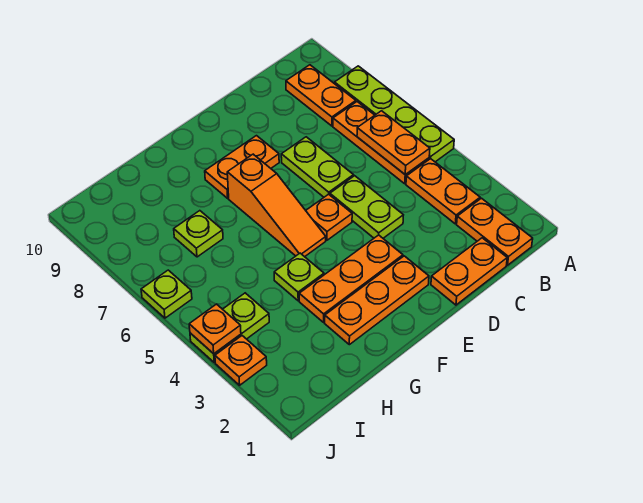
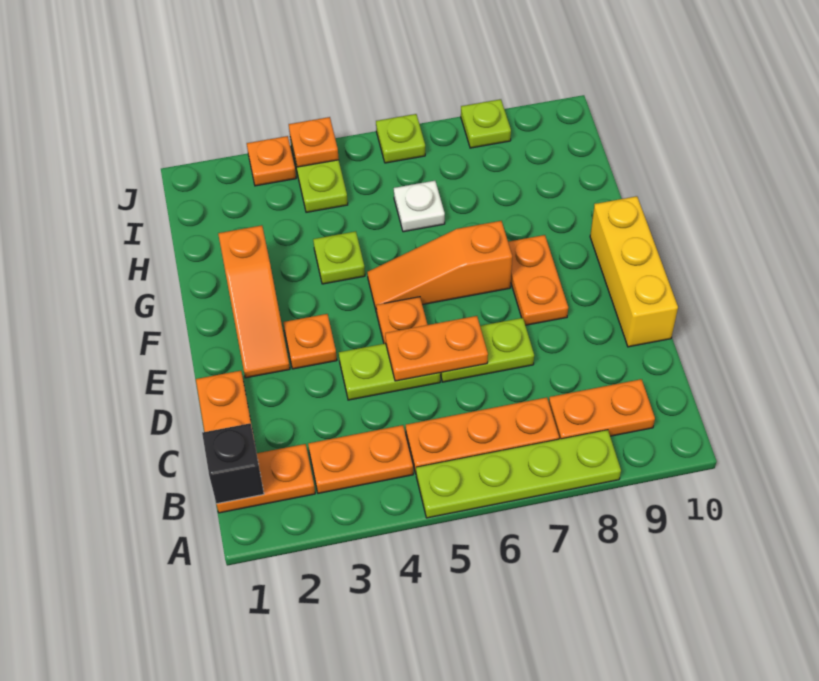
none -> black 1x1 brick [202,423,264,504]
orange 1x2 plate [357,111,430,175] -> orange 1x2 plate moved to [385,316,488,381]
none -> yellow 1x3 brick [590,196,678,347]
orange 1x3 plate [325,256,429,345] -> orange 1x3 slope [218,225,290,378]
orange 1x3 plate [299,235,403,322] -> orange 1x1 plate [283,314,337,369]
none -> white 1x1 plate [394,181,445,232]
lime 1x1 plate [174,211,223,257] -> lime 1x1 plate moved to [461,99,511,148]

